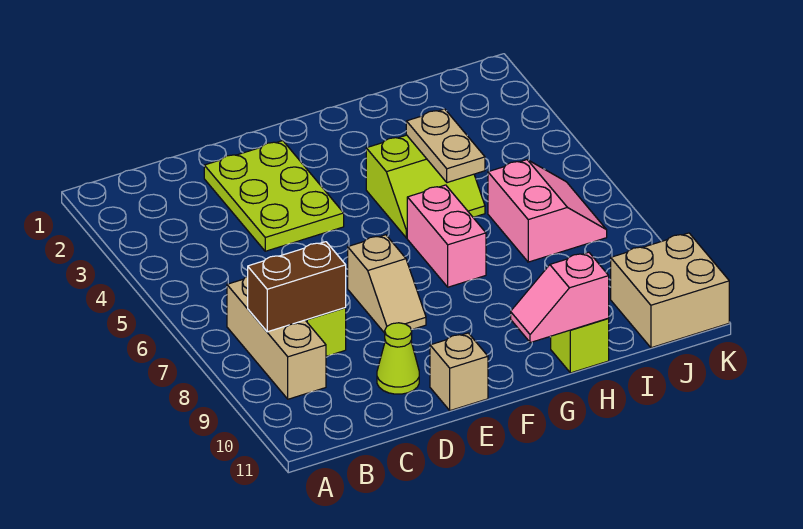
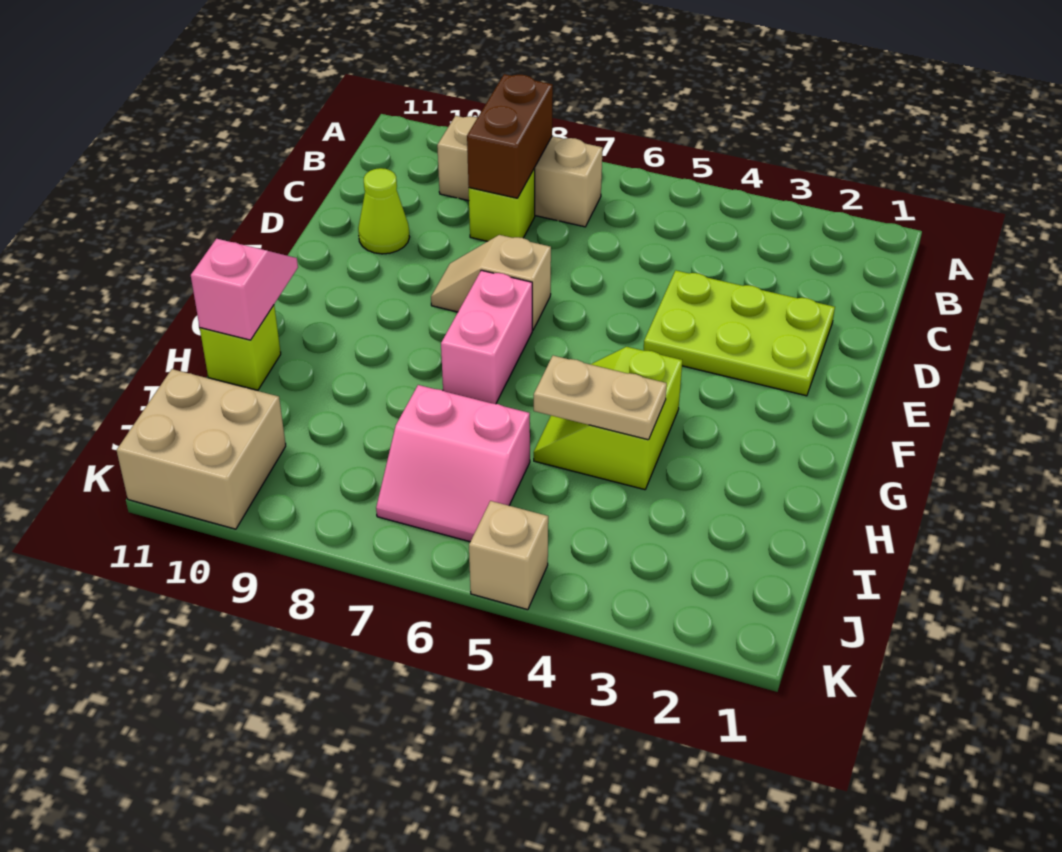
tan 1x1 brick [430,333,488,411] -> tan 1x1 brick moved to [469,501,548,610]
pink 1x2 brick [407,185,486,287] -> pink 1x2 brick turned to [441,270,532,404]

